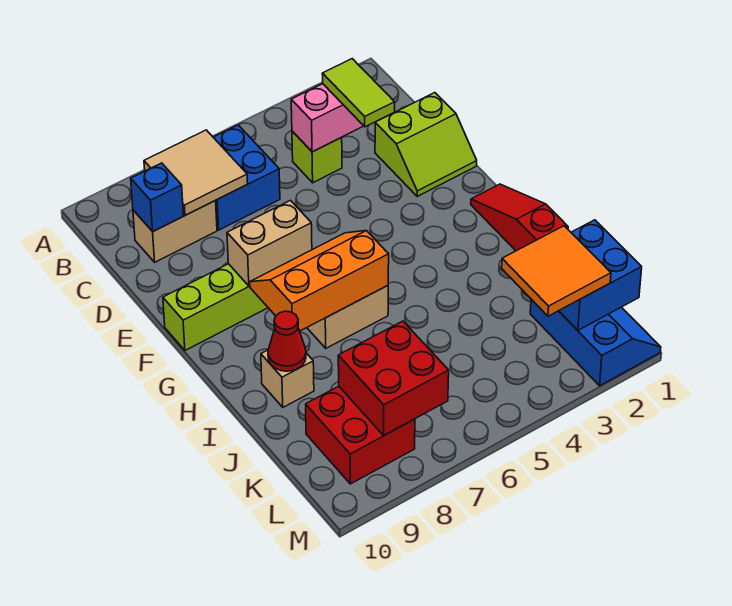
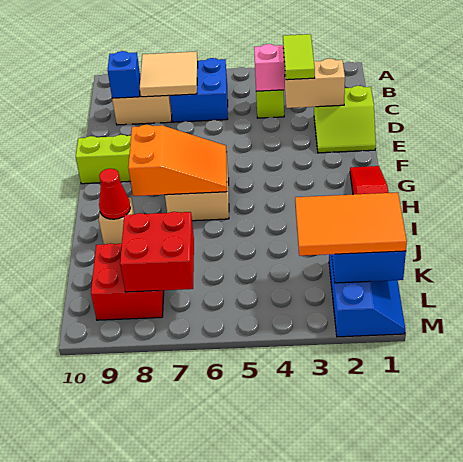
tan 1x2 brick [227,200,312,286] -> tan 1x2 brick moved to [285,59,345,108]
orange 2x3 slope [250,231,389,331] -> orange 2x3 slope turned to [128,125,227,196]
orange 2x2 tile [502,226,611,316] -> orange 2x3 tile [295,193,407,256]

